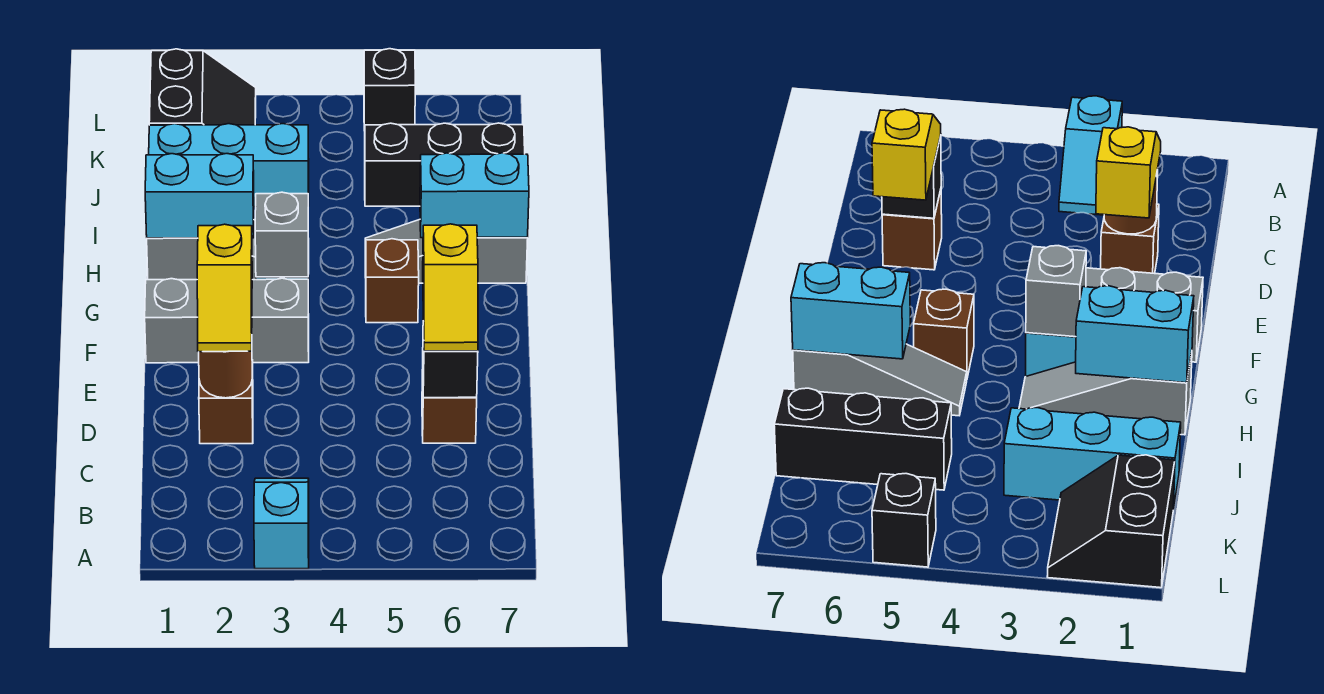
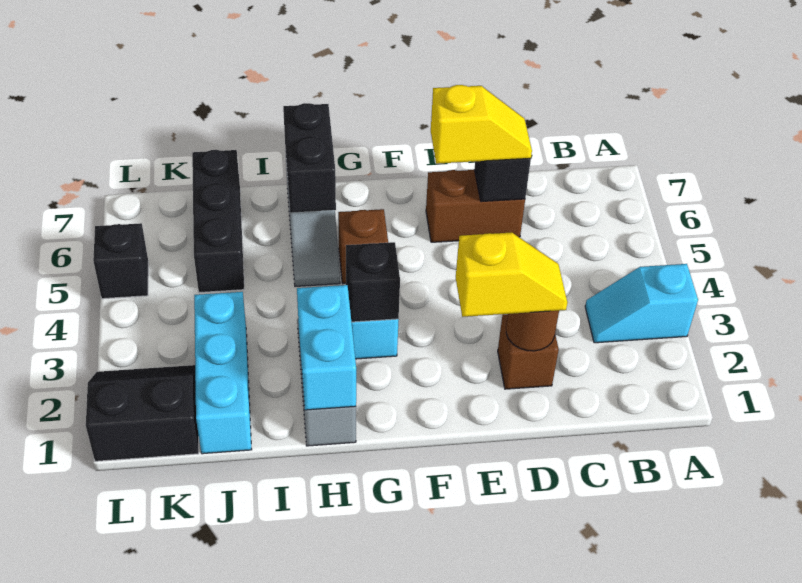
brown 1x1 brick [422,370,477,443] -> brown 1x2 brick [426,170,525,242]
grey 1x3 brick [145,278,309,363] -> none
grey 1x1 brick [255,192,308,277] -> black 1x1 brick [346,242,400,322]
cyan 1x2 brick [420,153,529,238] -> black 1x2 brick [283,103,336,213]

